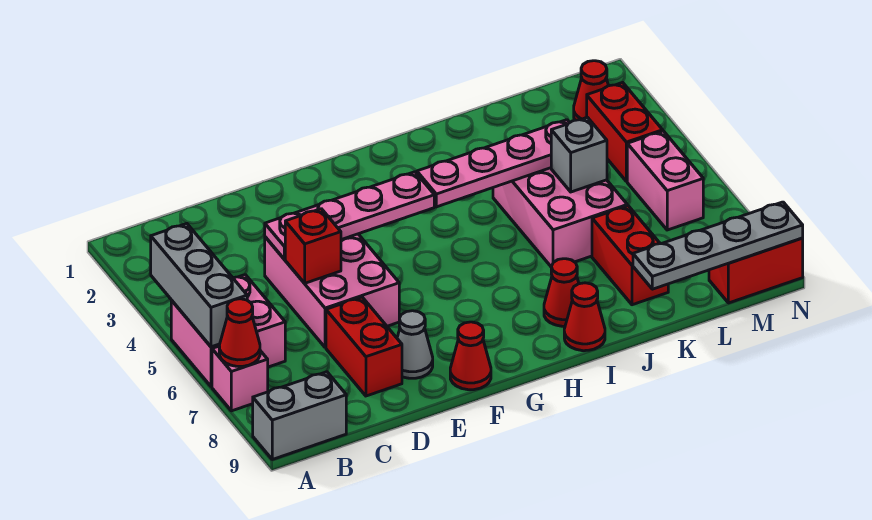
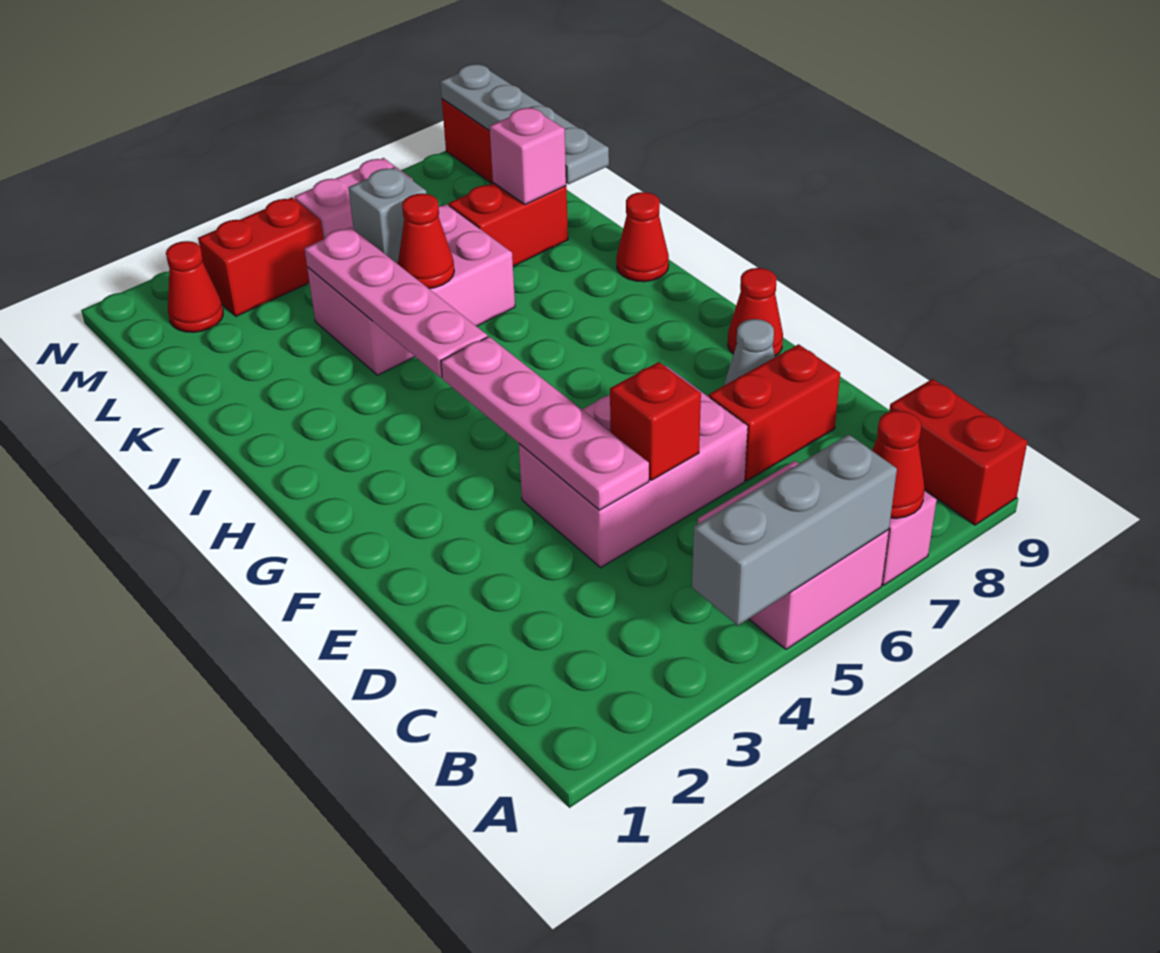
grey 1x2 brick [253,372,346,459] -> red 1x2 brick [889,379,1027,525]
red 1x1 cone [544,259,579,326] -> red 1x1 cone moved to [398,194,454,288]
none -> pink 1x1 brick [490,107,566,204]

